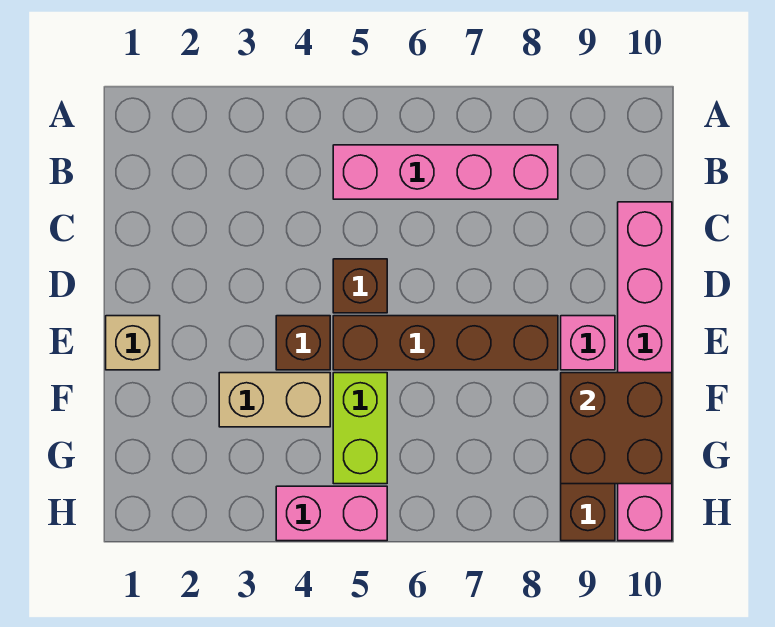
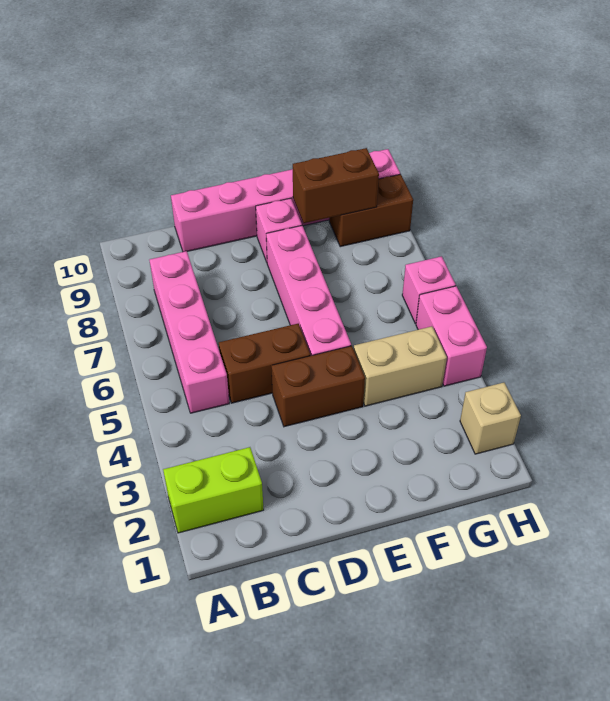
brown 1x1 brick [333,259,387,313] -> brown 1x2 brick [219,324,310,403]
tan 1x1 brick [106,316,160,370] -> tan 1x1 brick moved to [460,383,521,454]
brown 1x1 brick [276,316,330,370] -> brown 1x2 brick [271,346,365,427]
brown 1x4 brick [333,316,558,370] -> pink 1x4 brick [266,226,351,356]
tan 1x2 brick [219,373,330,427] -> tan 1x2 brick turned to [354,326,447,406]
lime 1x2 brick [333,373,387,484] -> lime 1x2 brick moved to [163,447,264,533]
brown 2x2 brick [561,373,672,484] -> brown 1x2 brick [293,148,379,223]
none -> pink 1x1 brick [402,256,456,324]

